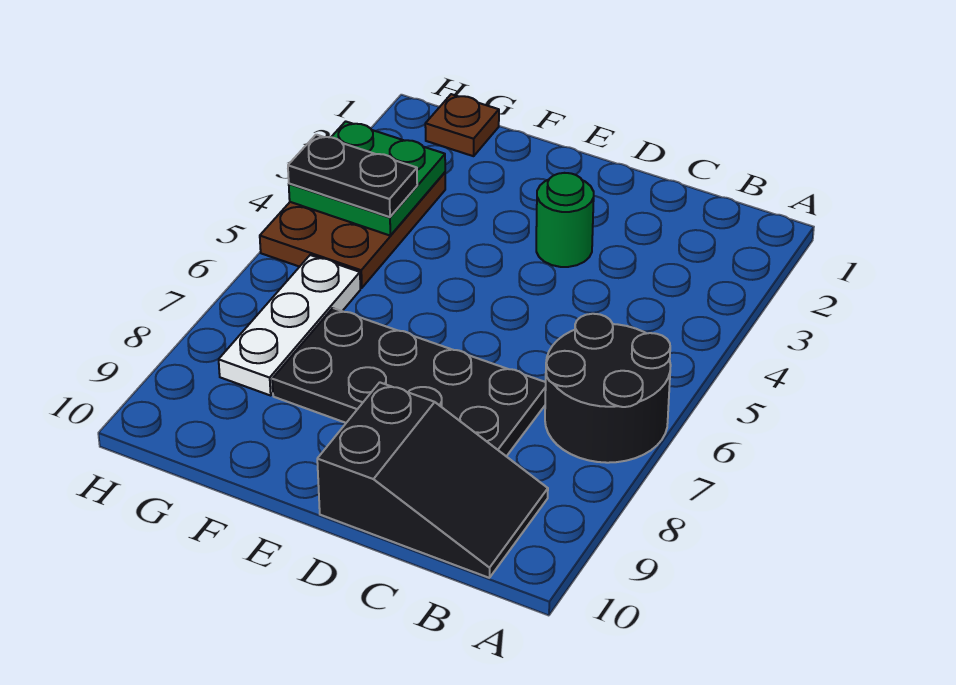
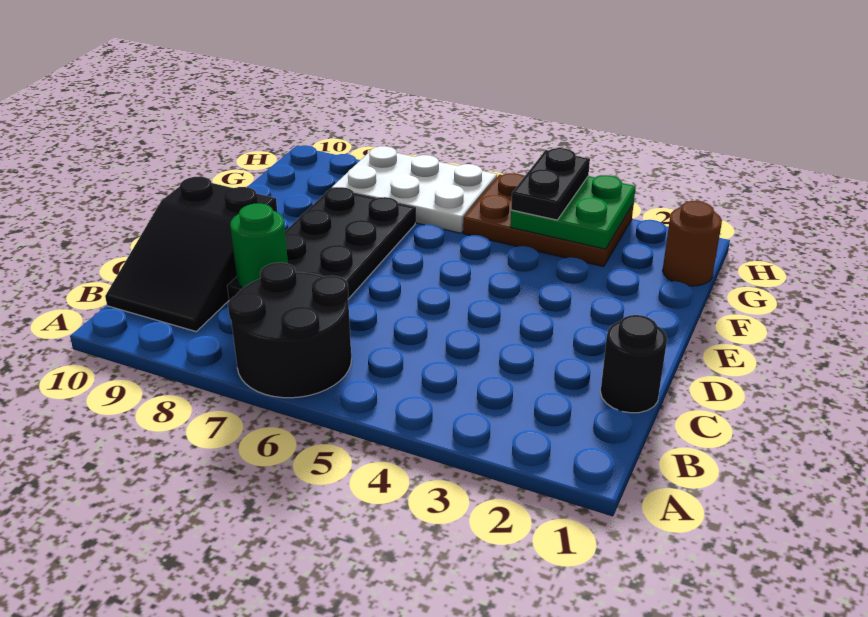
none -> black 1x1 round brick [601,315,667,413]
green 1x1 round brick [536,173,594,267] -> green 1x1 round brick moved to [230,203,288,288]
brown 1x1 plate [425,94,499,156] -> brown 1x1 round brick [663,201,722,286]
white 1x3 plate [219,255,360,395] -> white 2x3 plate [332,146,497,233]

